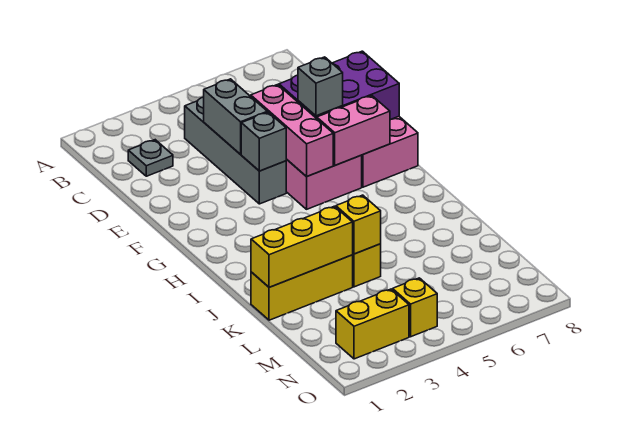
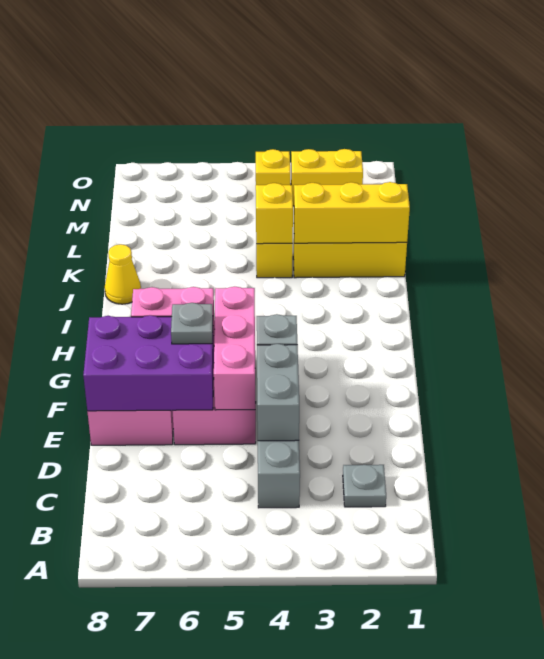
grey 1x1 brick [298,57,343,116] -> grey 1x1 plate [171,303,213,344]
none -> yellow 1x1 cone [105,244,141,304]

